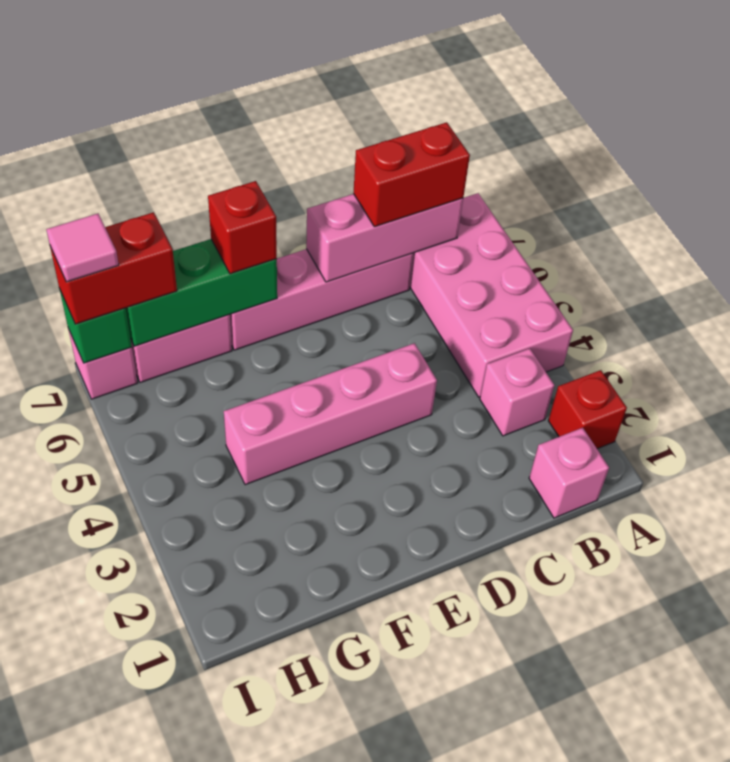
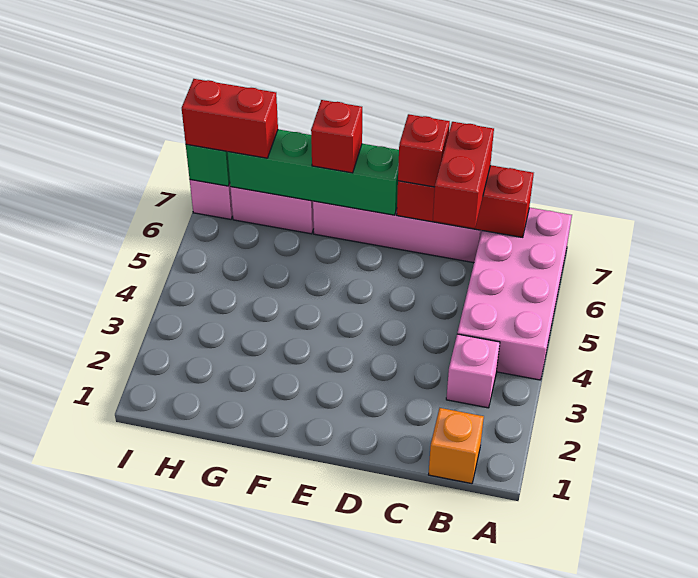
red 1x1 brick [548,370,627,449] -> red 1x1 brick moved to [398,114,450,187]
pink 1x1 brick [529,428,609,518] -> orange 1x1 brick [429,408,484,484]
pink 1x3 brick [306,194,463,282] -> red 1x3 brick [397,165,534,237]
red 1x2 brick [353,122,470,227] -> red 1x2 brick turned to [433,122,494,228]
pink 1x4 brick [224,343,437,485] -> none
green 1x3 brick [126,239,277,346] -> green 1x4 brick [228,129,399,215]
pink 1x1 tile [46,214,119,282] -> none

